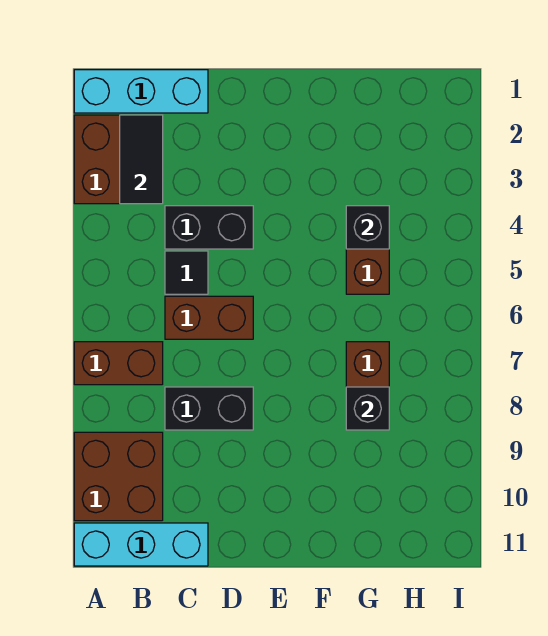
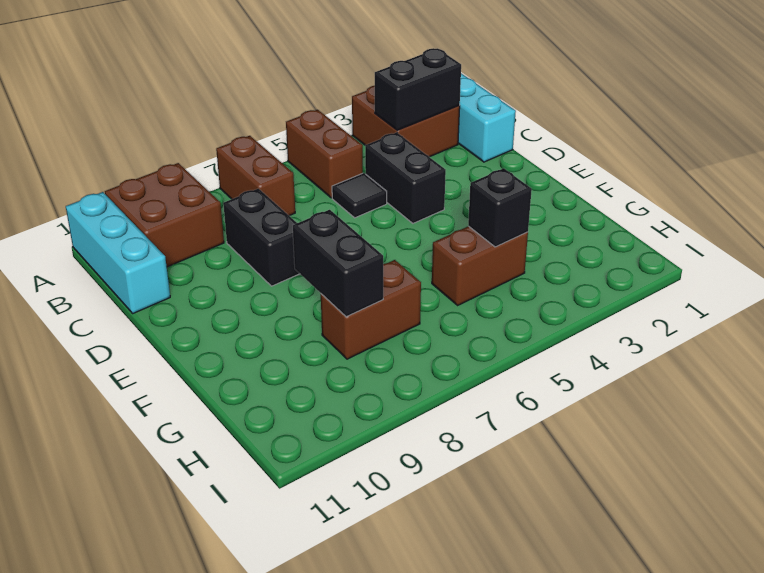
black 1x2 tile [120,115,163,204] -> black 1x2 brick [375,48,461,130]
brown 1x2 brick [165,296,253,339] -> brown 1x2 brick moved to [286,110,363,198]
black 1x1 brick [346,387,389,430] -> black 1x2 brick [293,210,383,317]

